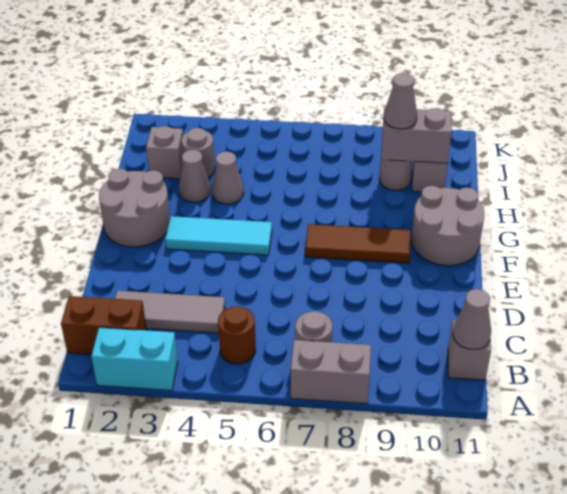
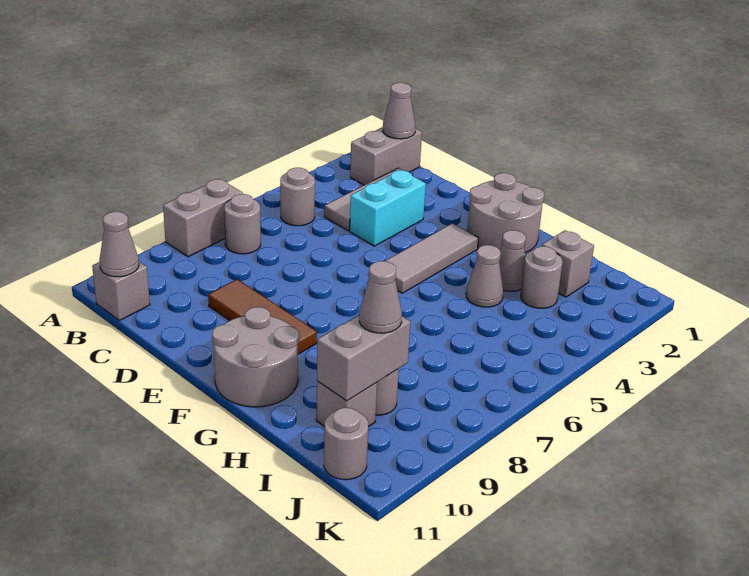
cyan 1x2 brick [91,327,178,391] -> cyan 1x2 brick moved to [350,170,426,246]
brown 1x2 brick [61,296,147,354] -> grey 1x2 brick [350,127,422,185]
none -> grey 1x1 cone [383,83,416,139]
brown 1x1 round brick [218,306,256,364] -> grey 1x1 round brick [280,168,315,226]
cyan 1x3 tile [165,216,272,255] -> grey 1x3 tile [386,223,479,293]
brown 1x3 tile [305,224,411,263] -> brown 1x3 tile turned to [208,279,317,354]
none -> grey 1x1 round brick [324,408,368,480]

